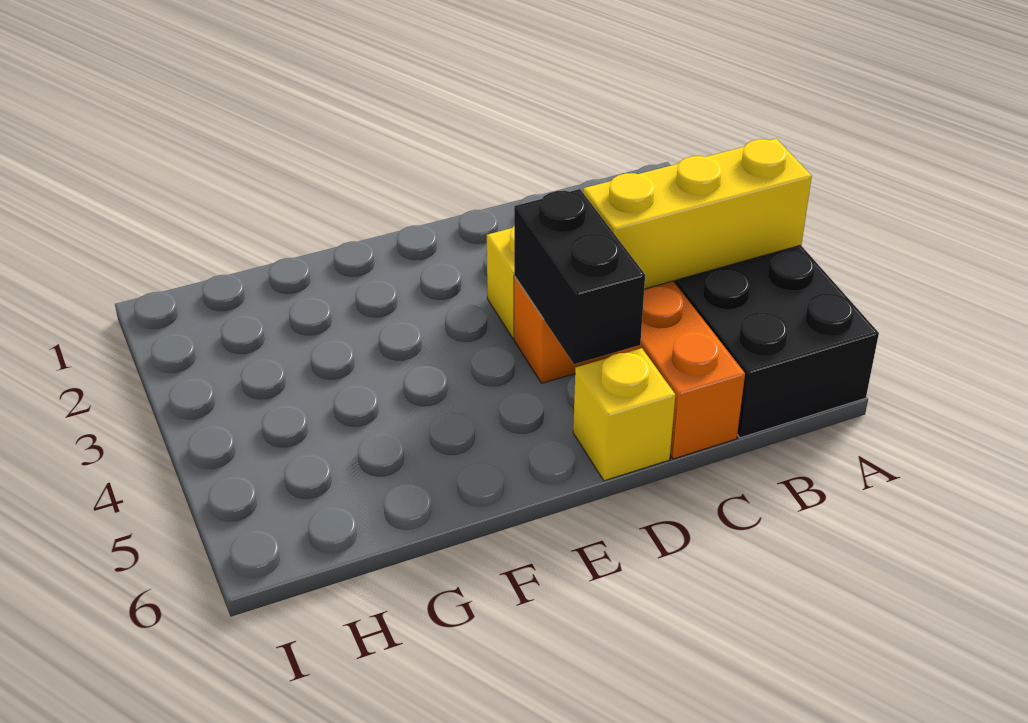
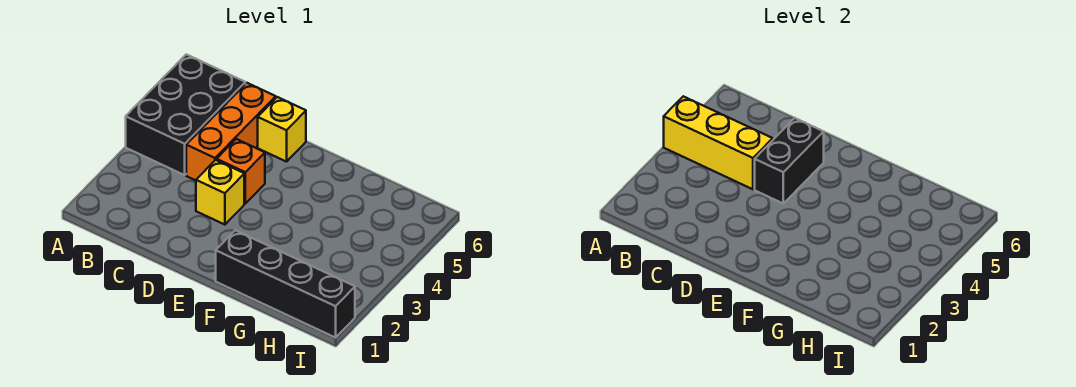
none -> black 1x4 brick [216,230,355,338]

